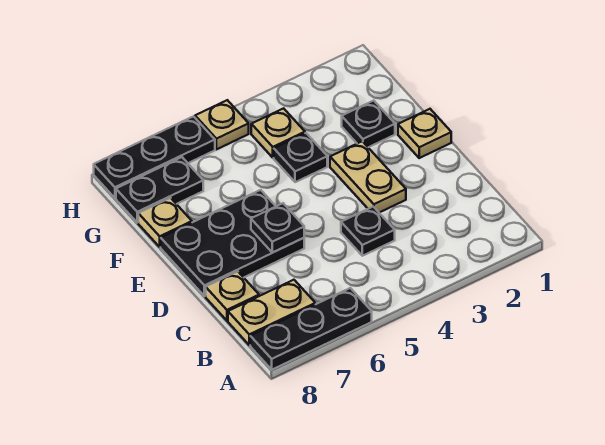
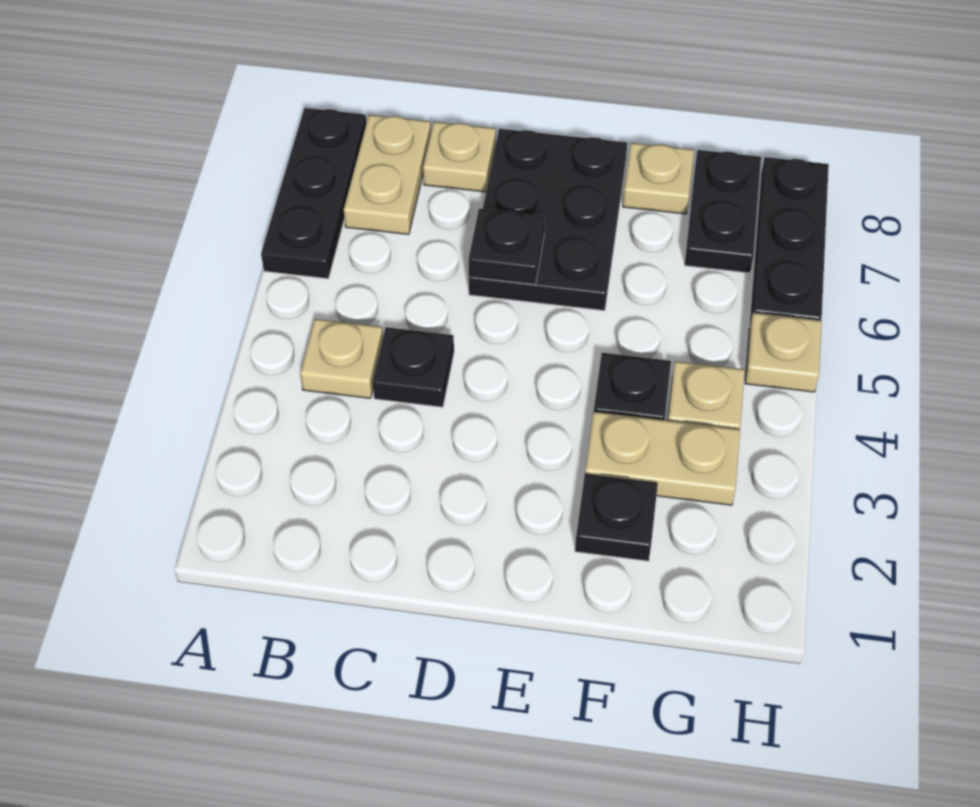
tan 1x2 plate [330,141,406,213] -> tan 1x2 plate moved to [585,412,740,505]
tan 1x1 plate [398,109,451,158] -> tan 1x1 plate moved to [300,319,383,398]

